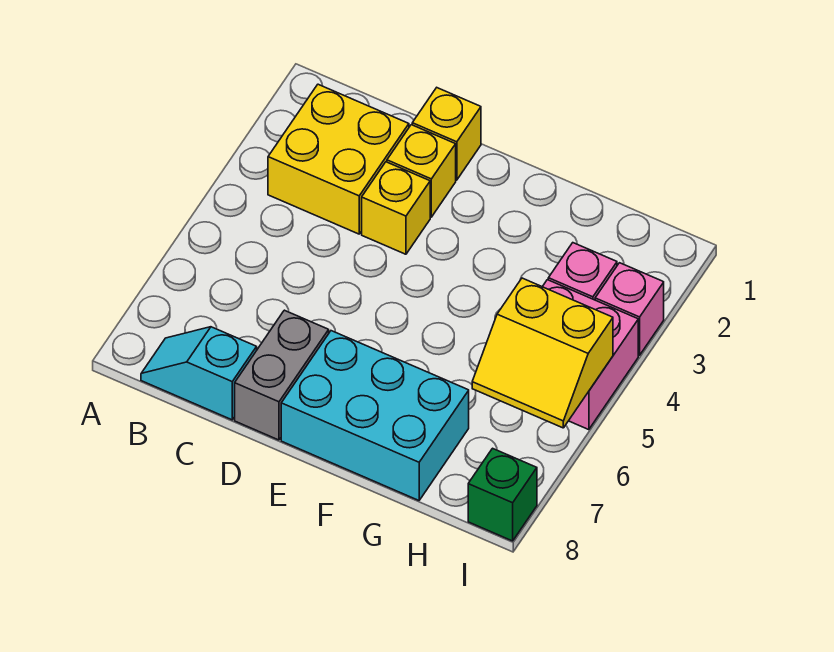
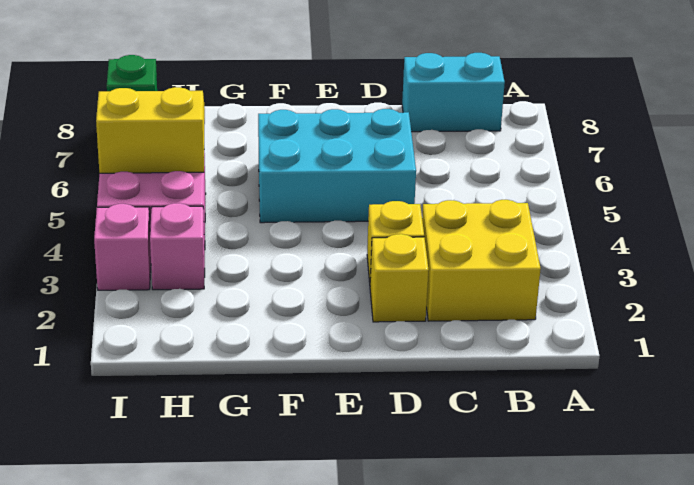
cyan 1x2 slope [141,327,257,420] -> cyan 1x2 brick [402,53,505,132]
yellow 1x1 brick [412,88,481,180] -> none
grey 1x2 brick [235,310,329,440] -> none
cyan 2x3 brick [281,331,469,500] -> cyan 2x3 brick moved to [258,109,416,223]

